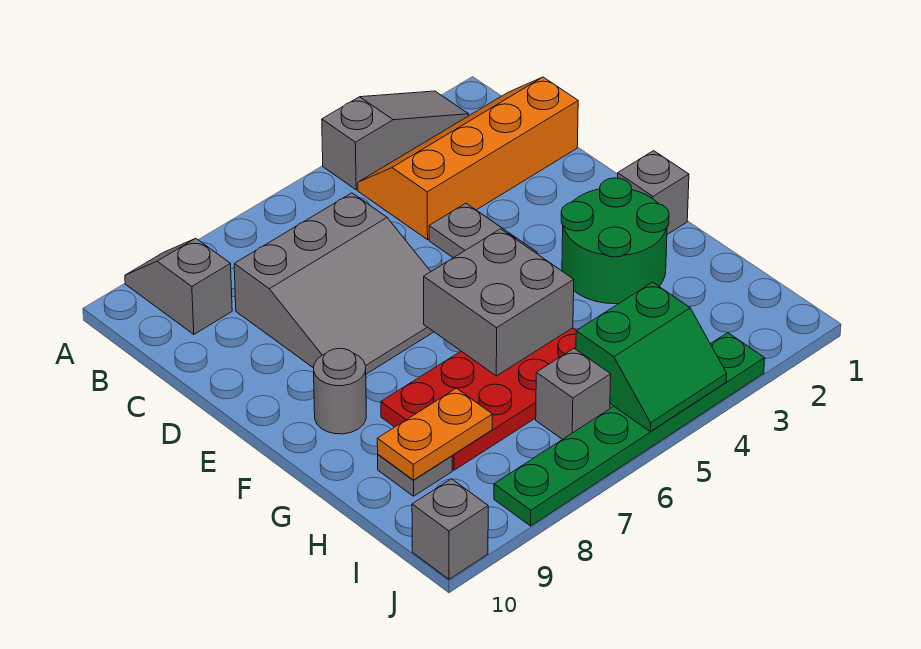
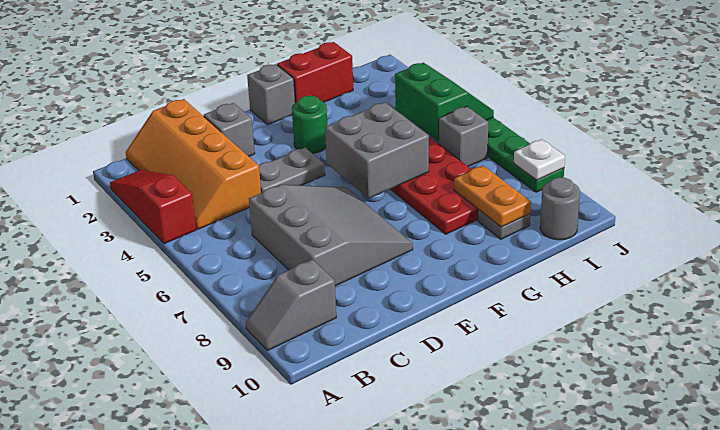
grey 1x3 slope [322,91,469,190] -> red 1x3 slope [110,170,196,244]
green 2x2 round brick [561,178,669,304] -> green 1x1 round brick [292,96,327,153]
grey 1x1 round brick [314,348,366,434] -> grey 1x1 round brick moved to [540,177,580,240]
none -> red 1x2 brick [277,42,353,103]
none -> white 1x1 plate [514,139,565,180]
grey 1x1 brick [412,479,488,579] -> grey 1x1 brick moved to [204,103,255,156]

